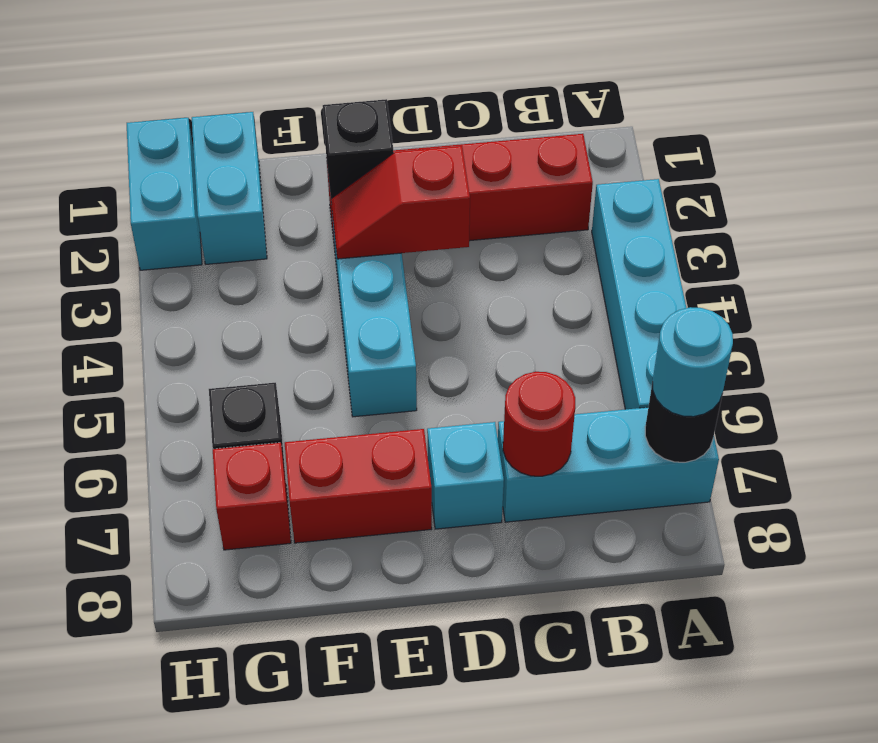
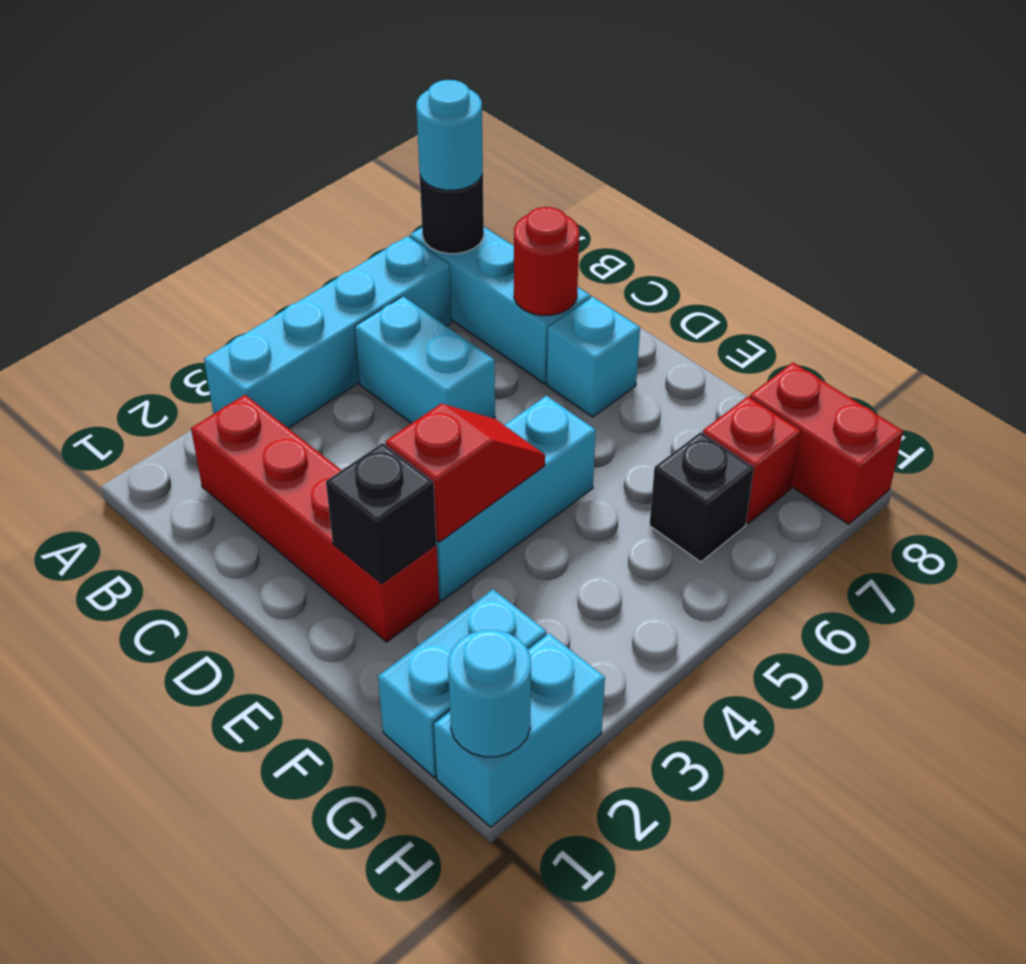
none -> cyan 1x2 brick [355,296,495,423]
red 1x2 slope [331,146,470,259] -> red 1x2 slope turned to [386,404,545,542]
red 1x2 brick [285,429,432,543] -> red 1x2 brick moved to [750,363,903,524]
none -> cyan 1x1 round brick [448,630,531,757]

